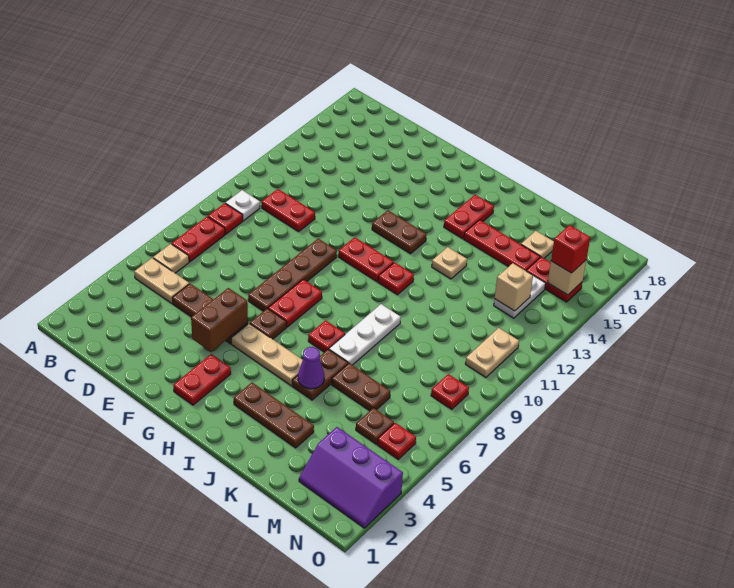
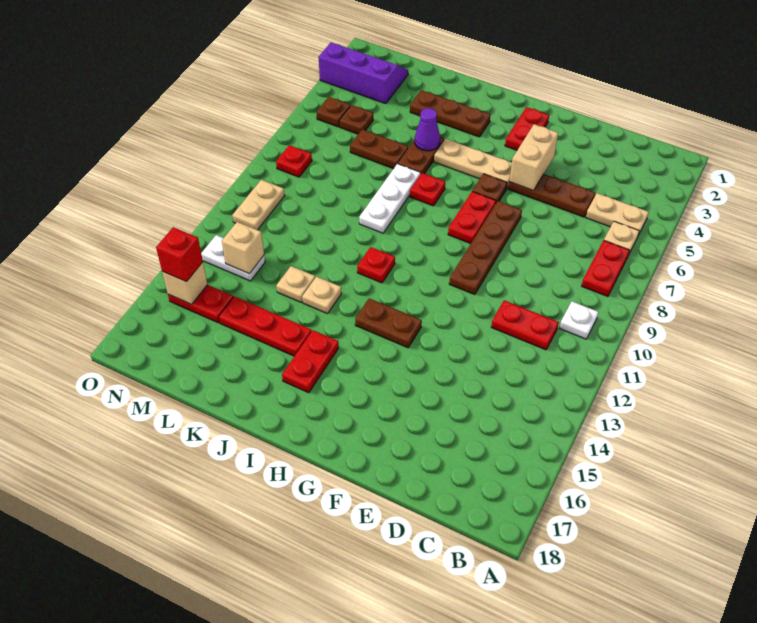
red 1x1 plate [208,203,243,234] -> none
brown 1x2 brick [191,288,248,352] -> tan 1x2 brick [509,124,558,191]
red 1x2 plate [338,237,394,282] -> none
tan 1x1 plate [521,231,554,258] -> tan 1x1 plate moved to [276,266,315,303]
white 1x2 plate [494,276,546,318] -> white 1x2 plate turned to [201,235,265,281]
red 1x1 plate [377,423,416,459] -> brown 1x1 plate [316,97,350,127]

